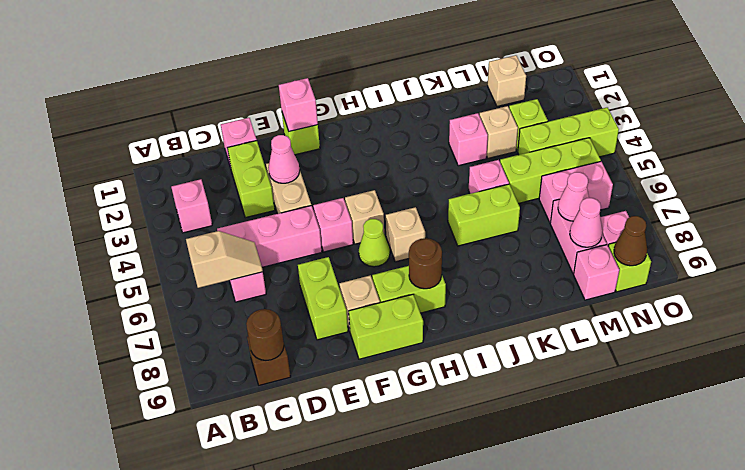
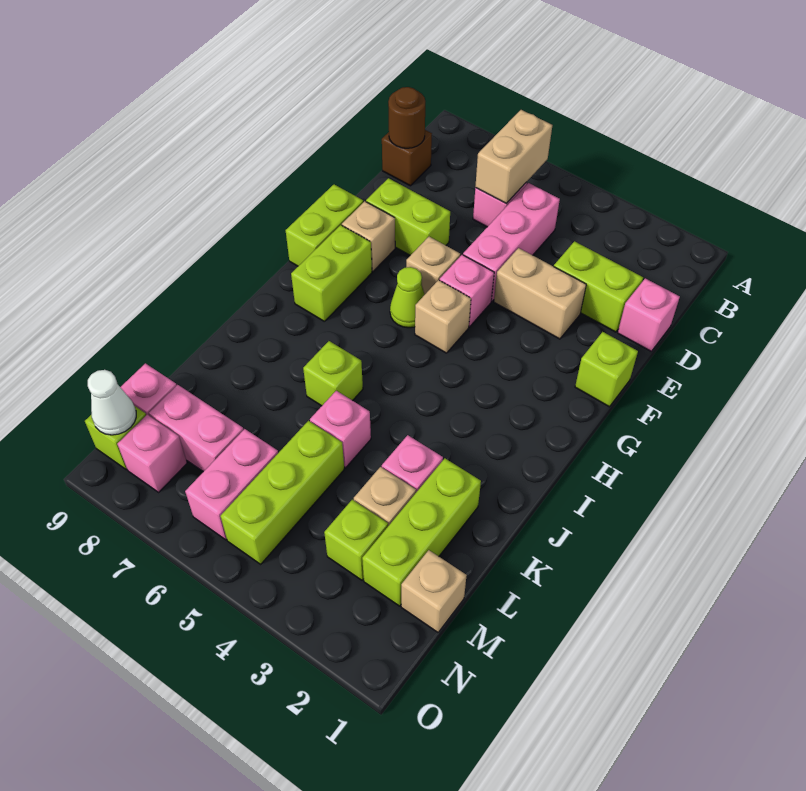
pink 1x1 brick [171,179,212,233] -> none
tan 1x2 slope [186,231,263,288] -> tan 1x2 brick [475,110,552,203]
pink 1x1 cone [268,135,300,183] -> none
pink 1x1 brick [279,78,318,131] -> none
tan 1x1 brick [386,207,425,262] -> tan 1x1 brick moved to [406,237,460,294]
brown 1x1 round brick [409,238,442,289] -> none
lime 1x2 brick [448,184,520,246] -> lime 1x1 brick [303,341,363,406]
lime 1x3 brick [518,107,619,157] -> lime 1x3 brick moved to [362,458,481,606]
pink 1x1 cone [558,172,589,221] -> none
pink 1x1 cone [570,198,603,247] -> none
brown 1x1 cone [614,216,647,266] -> white 1x1 cone [88,370,136,435]

